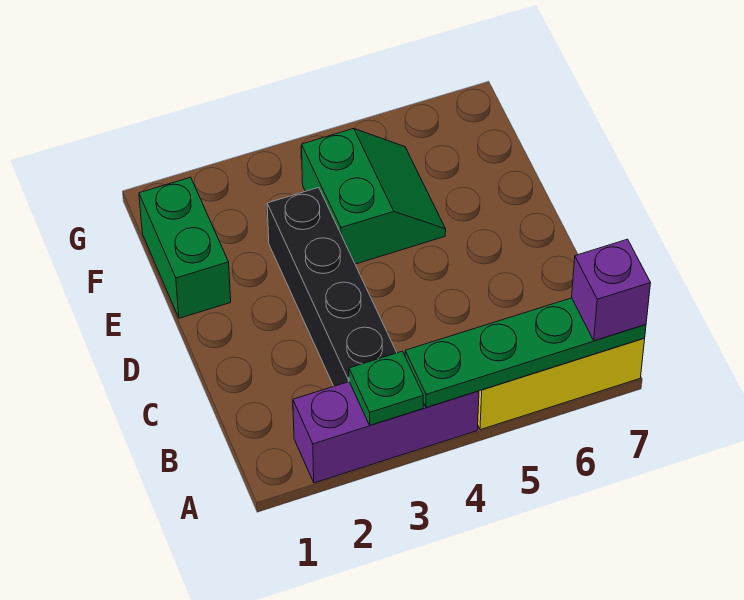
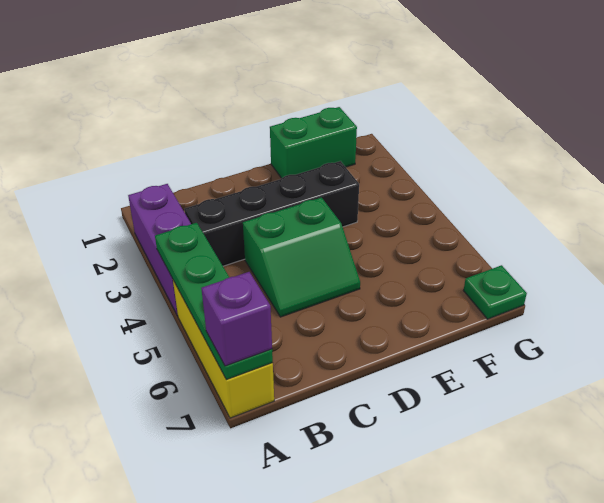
green 1x1 plate [349,351,423,425] -> green 1x1 plate moved to [464,265,527,319]
green 2x2 slope [302,129,446,264] -> green 2x2 slope moved to [243,197,360,317]

